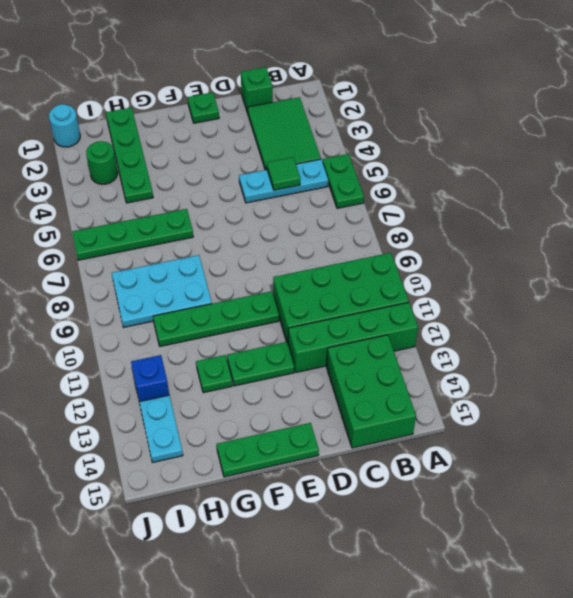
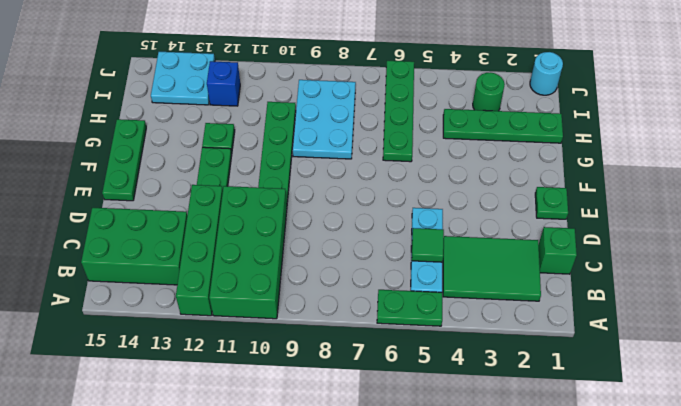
cyan 1x2 plate [139,395,183,463] -> cyan 2x2 plate [151,52,215,105]

